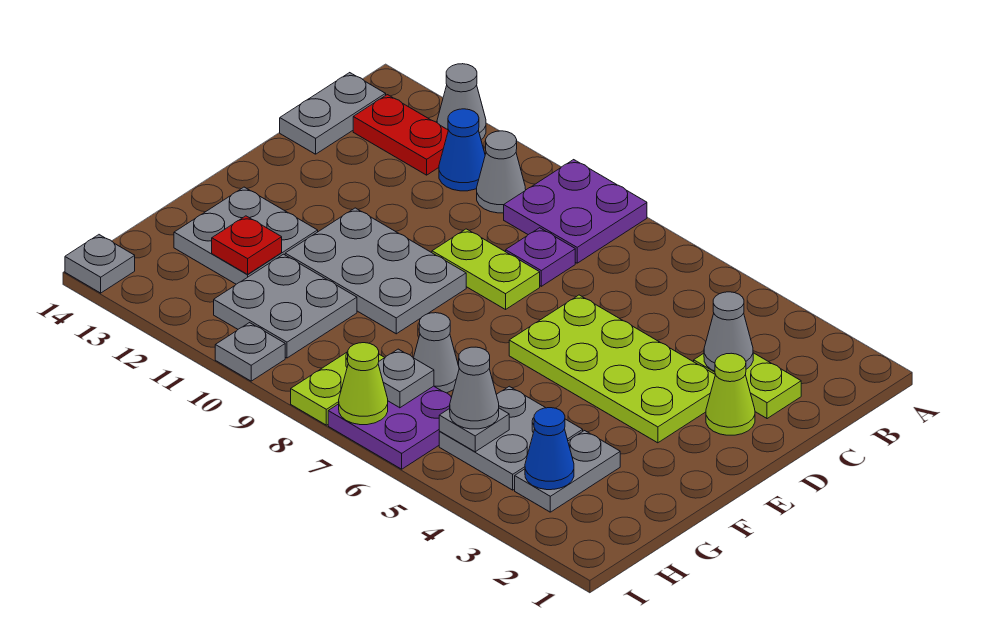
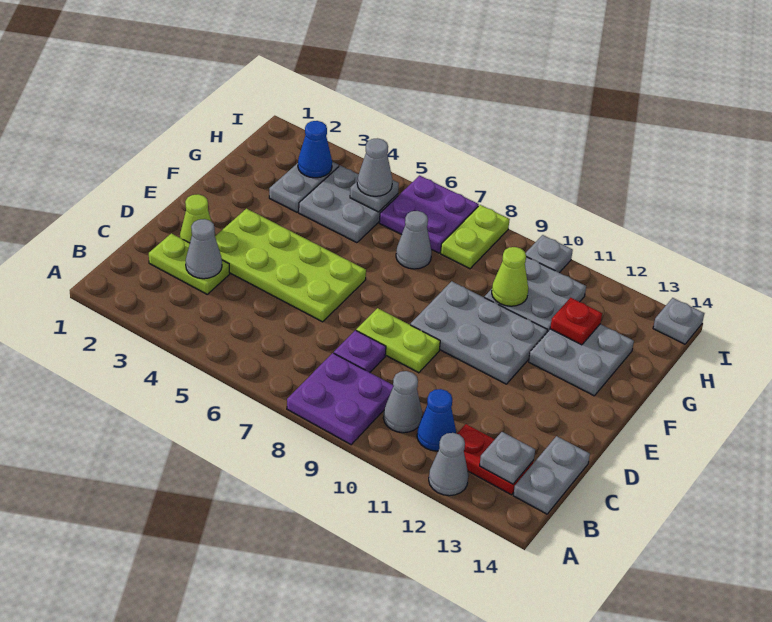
grey 1x1 plate [378,349,434,408] -> grey 1x1 plate moved to [480,432,535,484]
lime 1x1 cone [339,343,388,425] -> lime 1x1 cone moved to [492,247,528,306]

